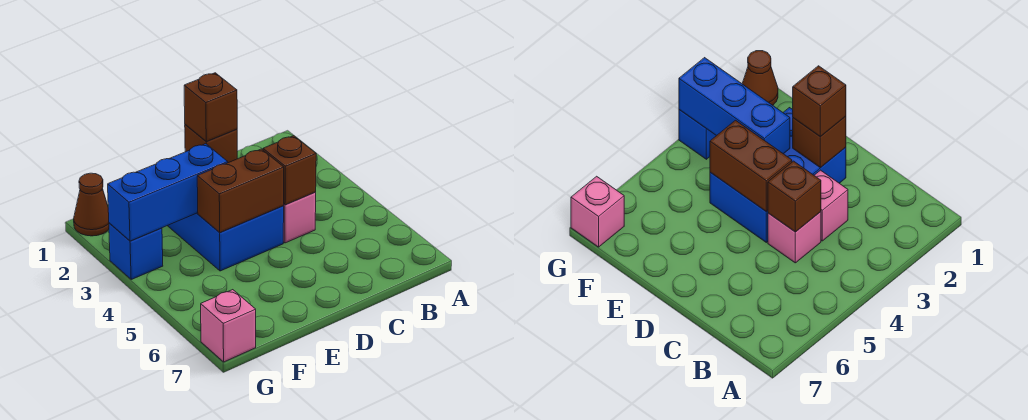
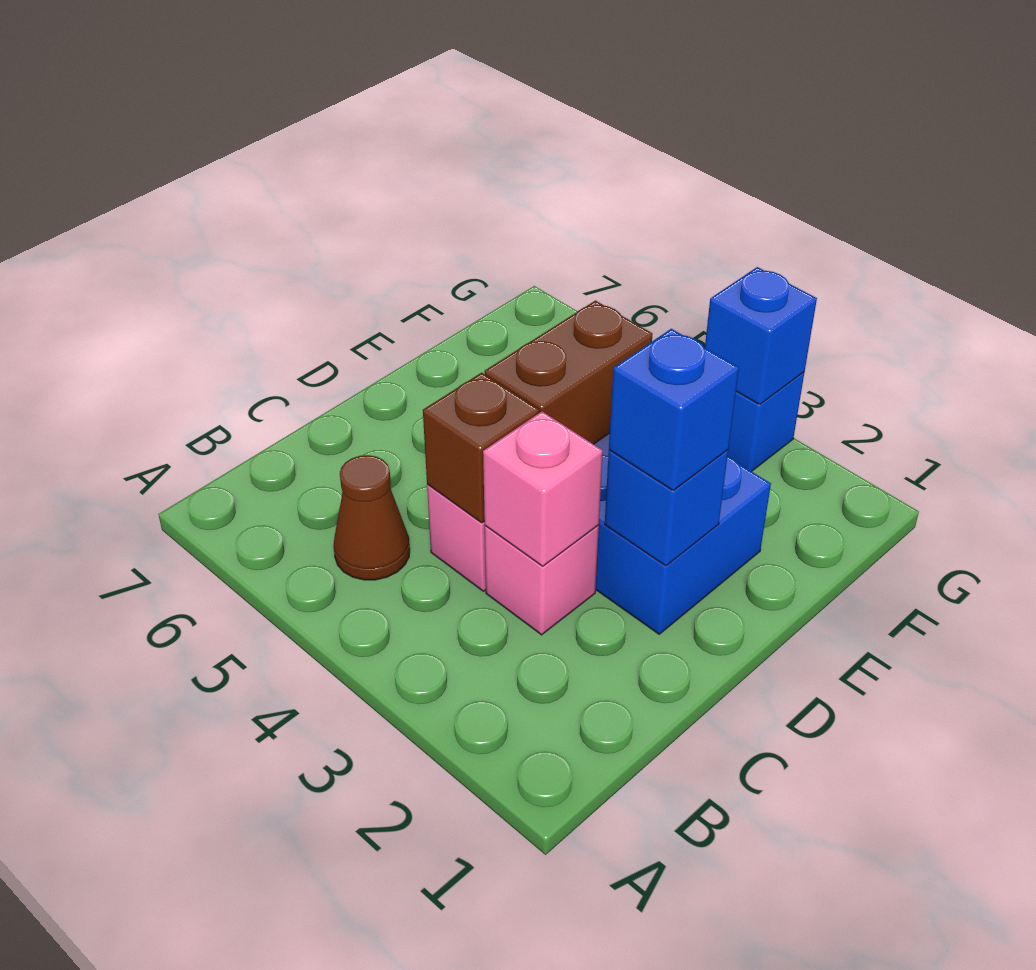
brown 1x1 brick [185,125,237,163] -> blue 1x1 brick [605,450,728,566]
brown 1x1 brick [184,73,237,141] -> blue 1x1 brick [609,329,739,490]
blue 1x3 brick [108,144,228,241] -> blue 1x1 brick [705,267,817,404]
brown 1x1 cone [74,173,109,236] -> brown 1x1 cone moved to [334,455,410,580]
pink 1x1 brick [201,290,256,362] -> pink 1x1 brick moved to [483,412,603,566]

